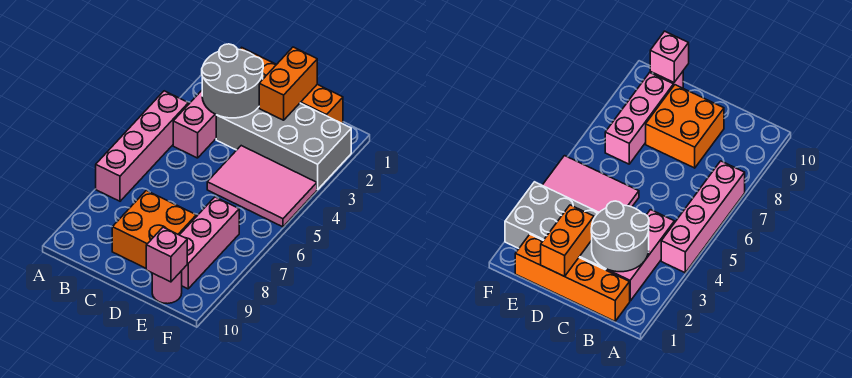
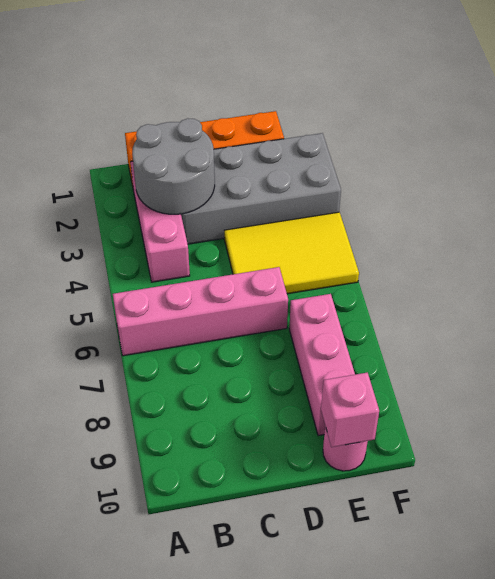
pink 1x4 brick [96,91,188,201] -> pink 1x4 brick turned to [113,267,288,356]
orange 2x2 brick [112,190,196,268] -> none
orange 1x2 brick [259,47,317,120] -> none
pink 2x3 tile [207,146,317,227] -> yellow 2x3 tile [224,212,359,294]

